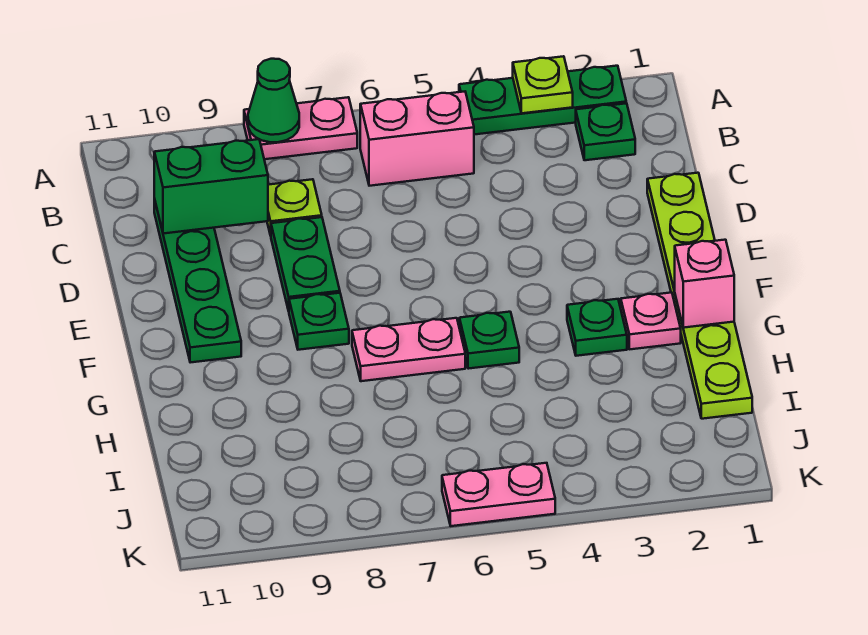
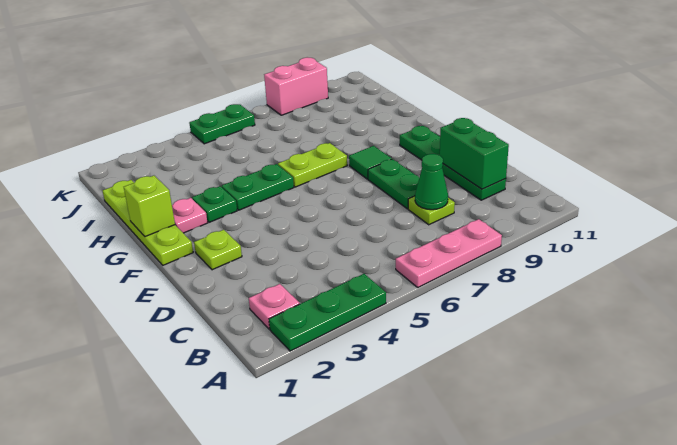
lime 1x1 plate [513,56,573,113] -> lime 1x1 plate moved to [194,230,242,270]
pink 1x2 plate [244,97,357,159] -> pink 1x3 plate [396,219,502,287]
green 1x1 cone [248,59,299,142] -> green 1x1 cone moved to [415,154,448,210]
green 1x1 plate [576,103,635,160] -> pink 1x1 plate [249,284,300,329]
pink 1x2 brick [360,92,474,186] -> pink 1x2 brick moved to [264,57,328,115]
green 1x2 brick [154,139,268,234] -> green 1x2 brick turned to [440,118,509,189]
lime 1x6 plate [647,173,752,419] -> lime 1x4 plate [103,180,193,265]
green 1x1 plate [289,293,349,350] -> green 1x1 tile [349,146,392,179]
pink 1x1 brick [675,240,734,328] -> lime 1x1 brick [124,176,175,237]
green 1x1 plate [459,312,519,369] -> green 1x2 plate [222,164,294,210]
pink 1x2 plate [352,318,465,381] -> lime 1x2 plate [278,143,347,187]
pink 1x2 plate [442,463,555,526] -> green 1x2 plate [189,104,255,144]

